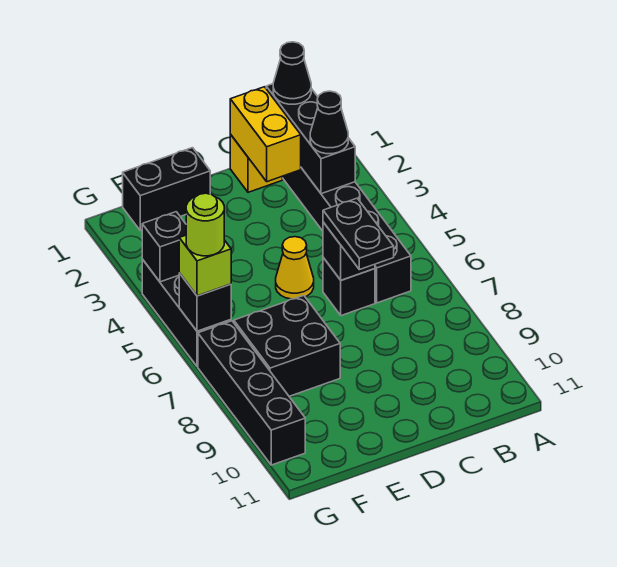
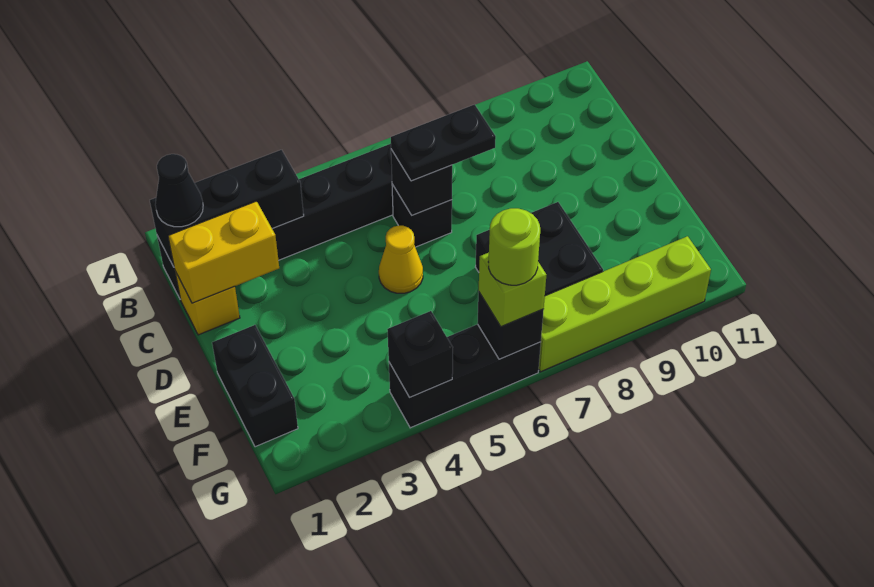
black 1x1 cone [310,91,348,154] -> none
black 1x4 brick [198,321,305,465] -> lime 1x4 brick [539,236,711,372]

